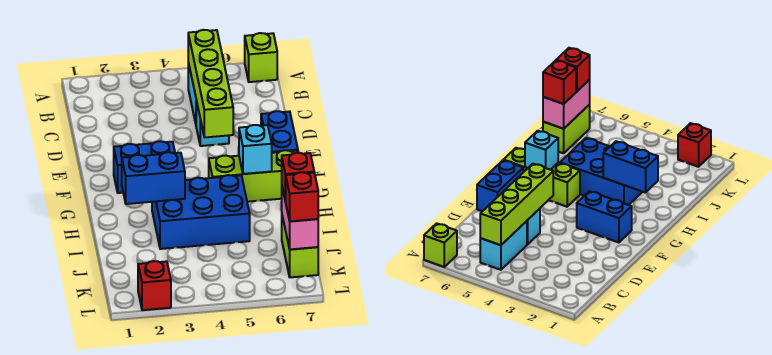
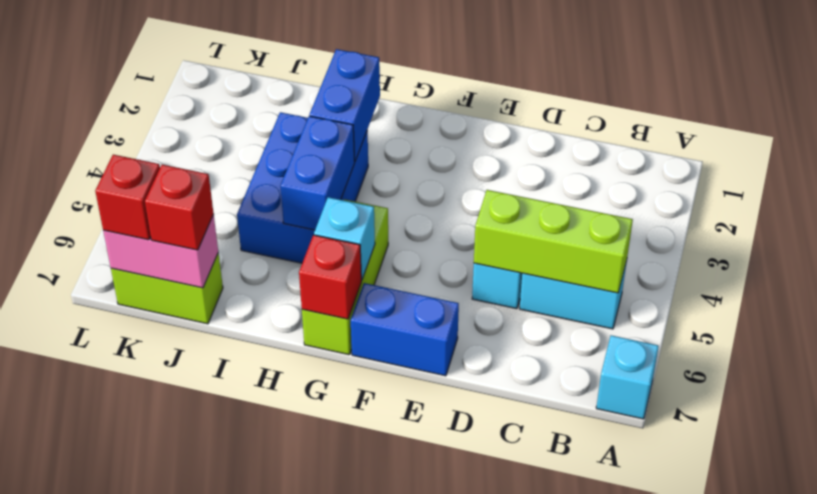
lime 1x1 brick [245,33,277,82] -> cyan 1x1 brick [596,335,659,419]
lime 1x4 brick [188,30,233,137] -> lime 1x3 brick [474,190,633,293]
blue 1x2 brick [114,141,175,193] -> blue 1x2 brick moved to [280,116,355,230]
red 1x1 brick [138,261,171,310] -> red 1x1 brick moved to [299,235,361,319]

